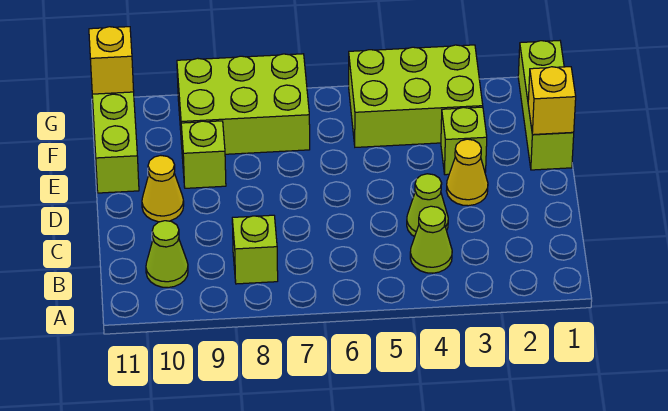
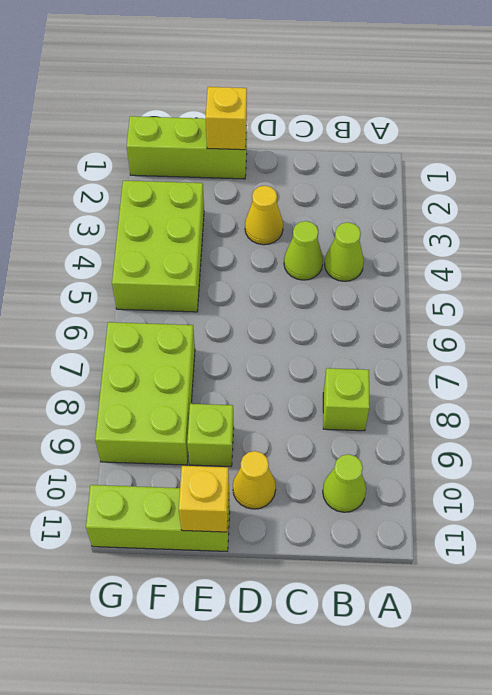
lime 1x1 brick [441,107,487,175] -> none
yellow 1x1 brick [89,27,134,94] -> yellow 1x1 brick moved to [179,466,229,532]

